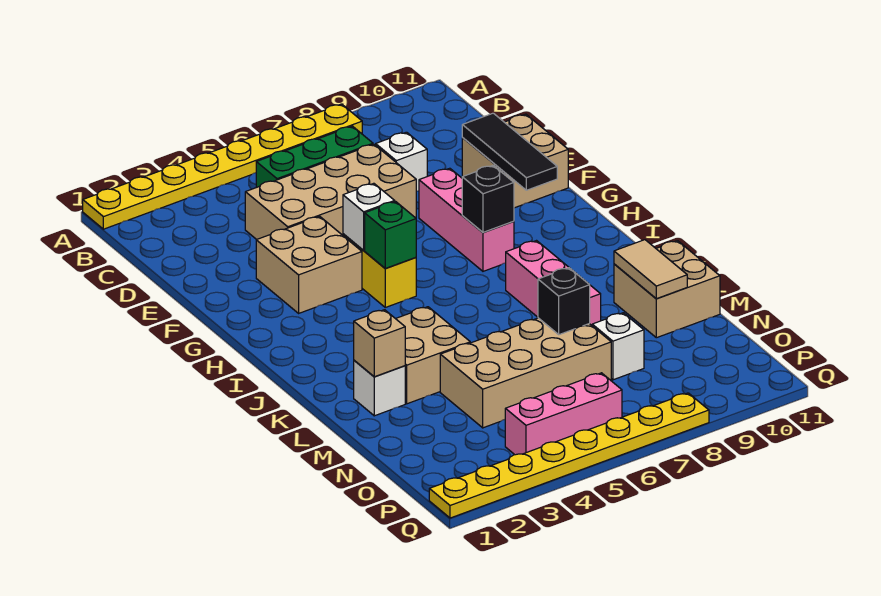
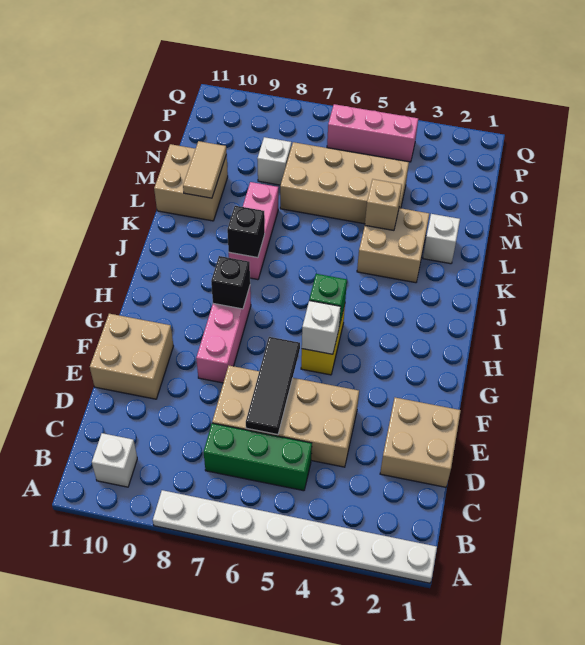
yellow 1x8 plate [83,104,362,229] -> white 1x8 plate [153,490,437,583]
white 1x1 brick [376,132,427,191] -> white 1x1 brick moved to [92,433,137,487]
black 1x3 tile [462,113,557,190] -> black 1x3 tile moved to [246,337,300,435]
tan 2x2 brick [256,216,362,313] -> tan 2x2 brick moved to [380,398,461,487]
tan 1x1 brick [354,310,405,377] -> tan 1x1 brick moved to [365,179,402,230]
black 1x1 brick [538,268,590,335] -> black 1x1 brick moved to [227,206,265,258]
yellow 1x8 plate [429,393,709,518] -> none

